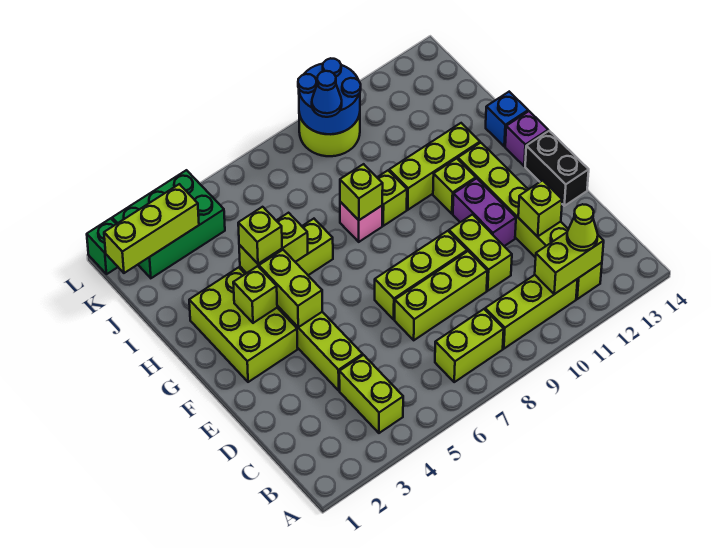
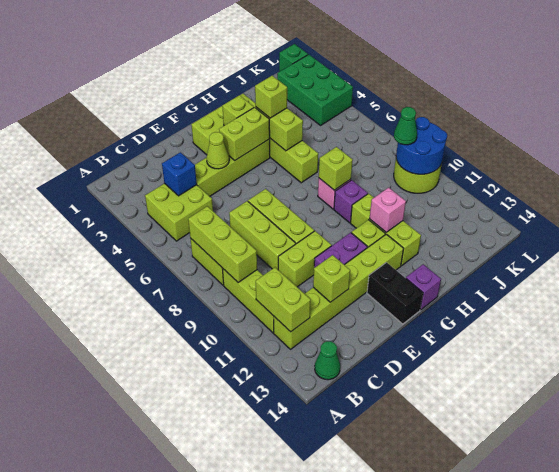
lime 1x2 brick [339,355,403,433] -> lime 2x2 brick [145,183,213,241]
lime 1x1 cone [567,204,598,251] -> lime 1x1 cone moved to [206,132,229,169]
none -> green 1x1 cone [315,341,340,380]
black 1x2 brick [525,131,589,206] -> black 1x2 brick turned to [367,262,423,324]
lime 1x1 brick [377,171,407,226] -> purple 1x1 brick [334,180,368,223]
none -> pink 1x1 brick [369,188,406,232]
blue 1x1 brick [486,92,528,146] -> blue 1x1 brick moved to [162,152,197,196]
lime 1x3 brick [104,184,199,273] -> lime 1x3 brick moved to [188,206,257,283]
blue 1x1 cone [312,71,342,117] -> green 1x1 cone [394,107,417,145]

